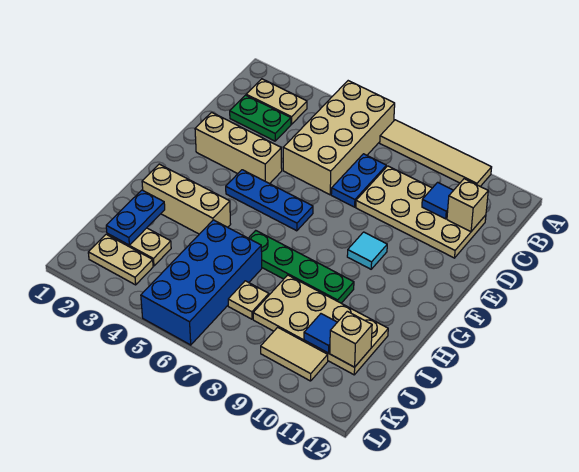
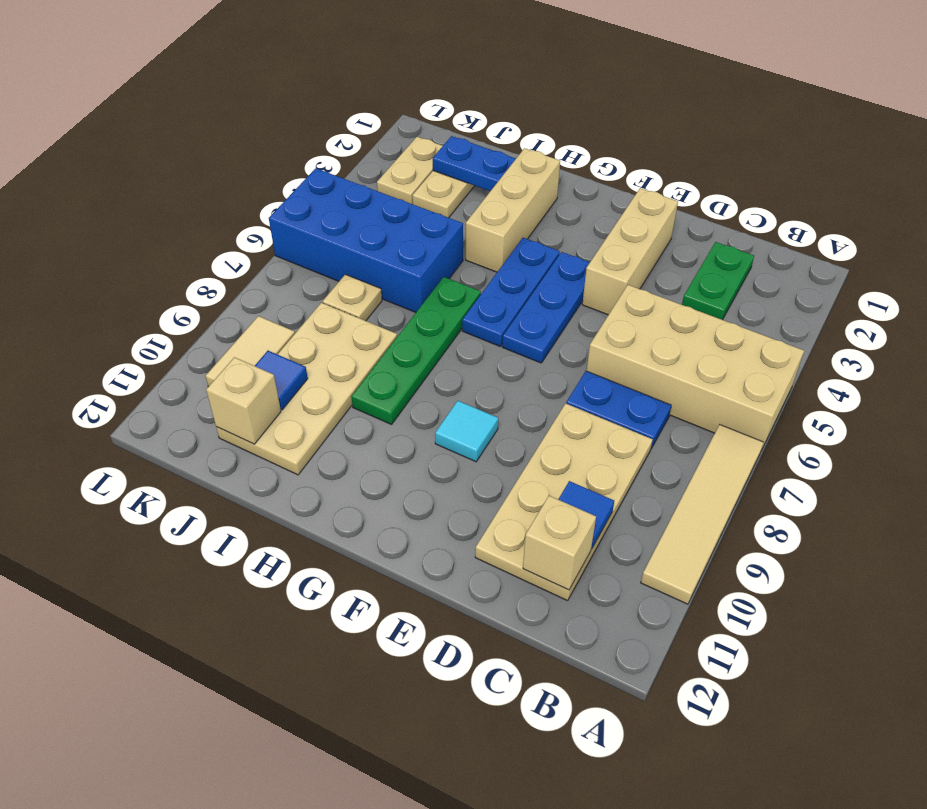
tan 1x2 plate [246,79,307,124] -> none
none -> blue 1x3 plate [462,238,560,346]

